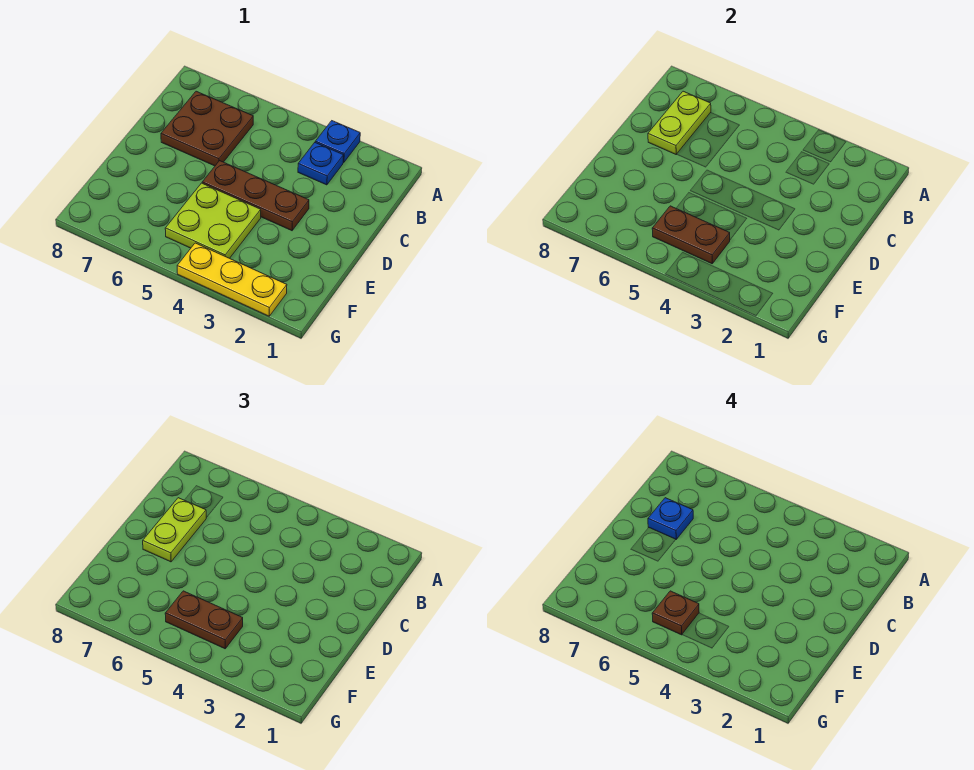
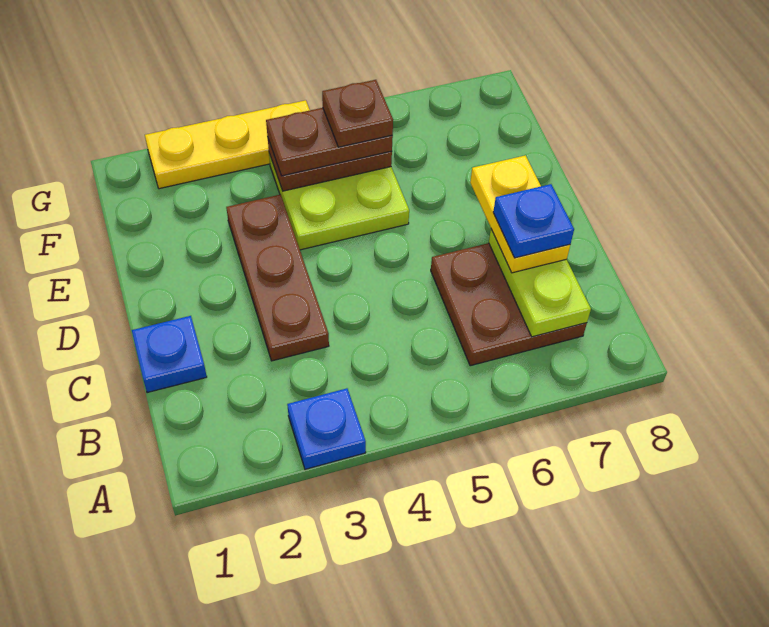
blue 1x1 plate [298,143,343,185] -> blue 1x1 plate moved to [132,316,207,393]
lime 1x2 plate [143,498,206,562] -> yellow 1x2 plate [470,155,570,273]
brown 1x3 plate [202,161,309,231] -> brown 1x3 plate turned to [226,195,329,361]

